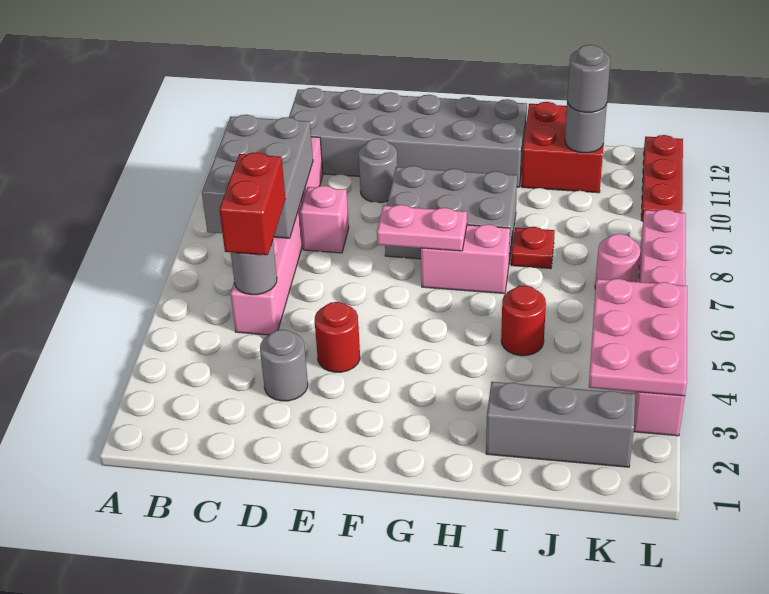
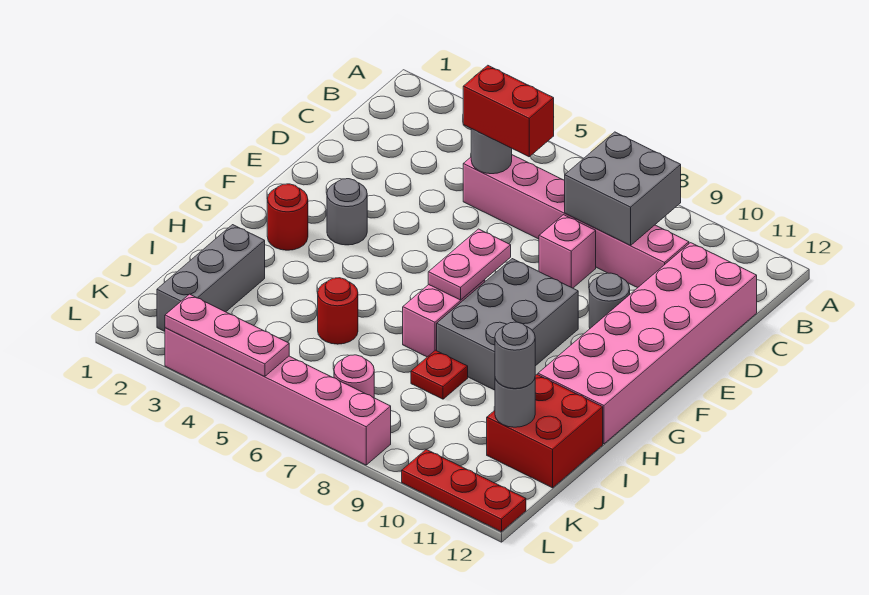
grey 2x3 brick [202,115,313,238] -> grey 2x2 brick [565,132,681,245]
grey 2x6 brick [289,88,527,187] -> pink 2x6 brick [538,243,757,444]
grey 1x1 round brick [260,330,308,401] -> grey 1x1 round brick moved to [327,179,367,245]
red 1x1 round brick [315,302,360,372] -> red 1x1 round brick moved to [267,184,308,250]
pink 2x3 plate [589,279,687,396] -> pink 1x3 plate [165,294,289,376]

